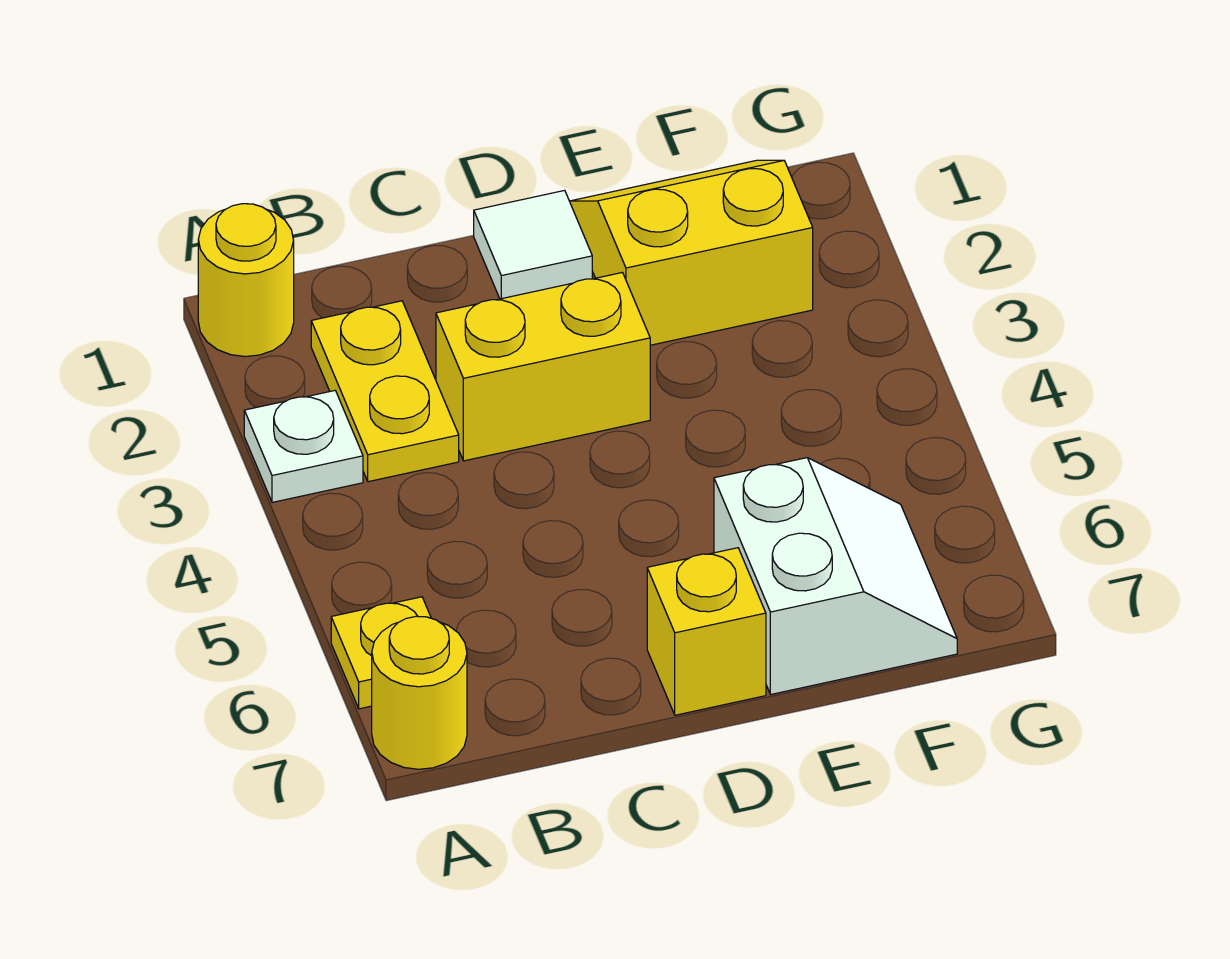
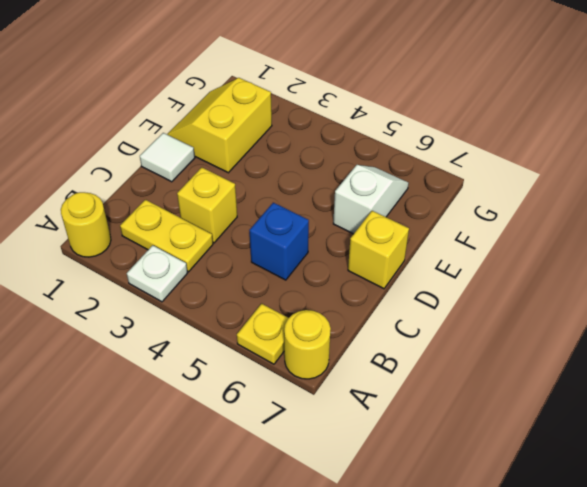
yellow 1x2 brick [436,272,650,461] -> yellow 1x1 brick [177,167,237,243]
none -> blue 1x1 brick [249,203,309,280]
white 2x2 slope [714,458,957,694] -> white 1x2 slope [333,165,409,234]

